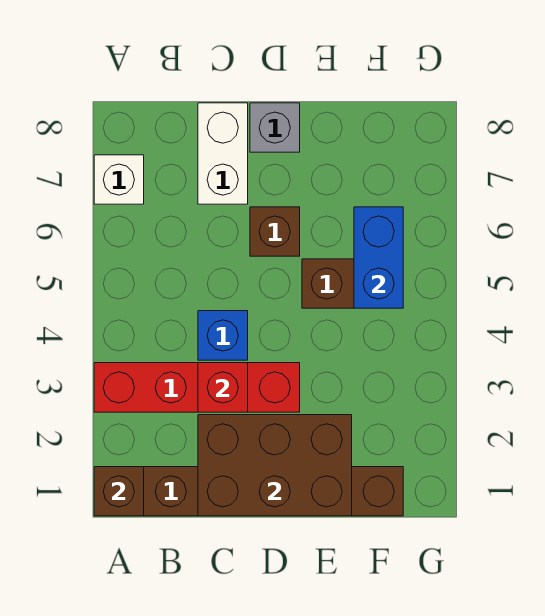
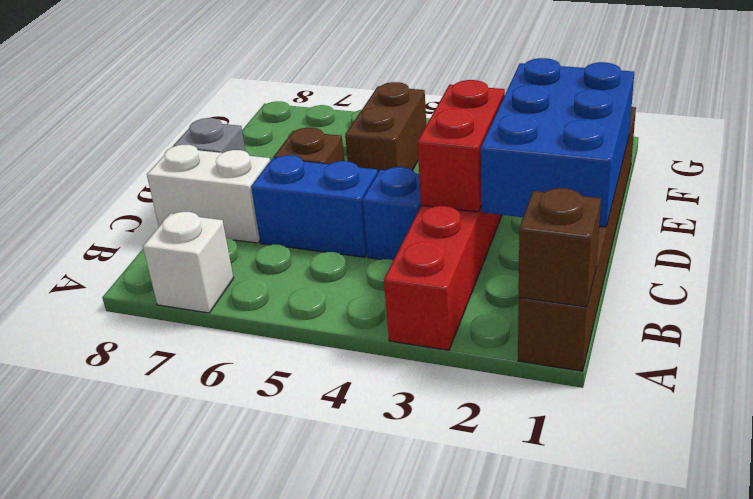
brown 2x3 brick [198,415,352,516] -> blue 2x3 brick [481,58,634,227]
red 1x1 brick [198,363,248,412] -> red 1x2 brick [418,80,505,212]
blue 1x2 brick [354,207,403,308] -> blue 1x2 brick moved to [251,155,378,257]

